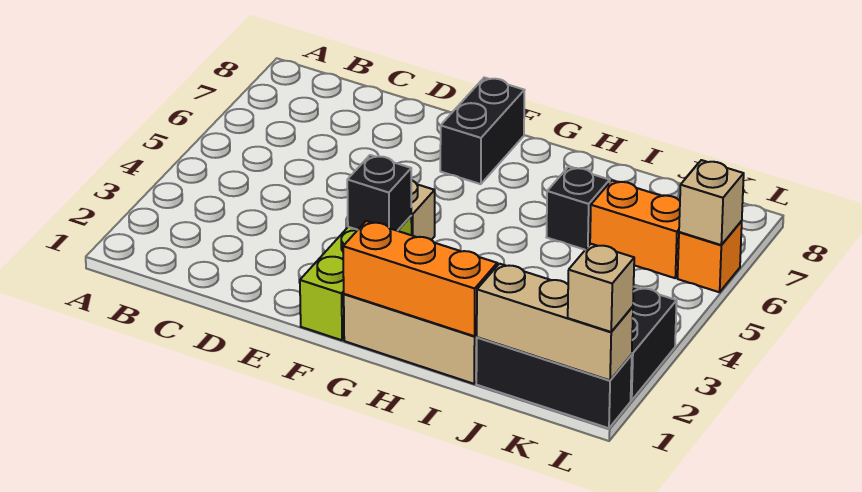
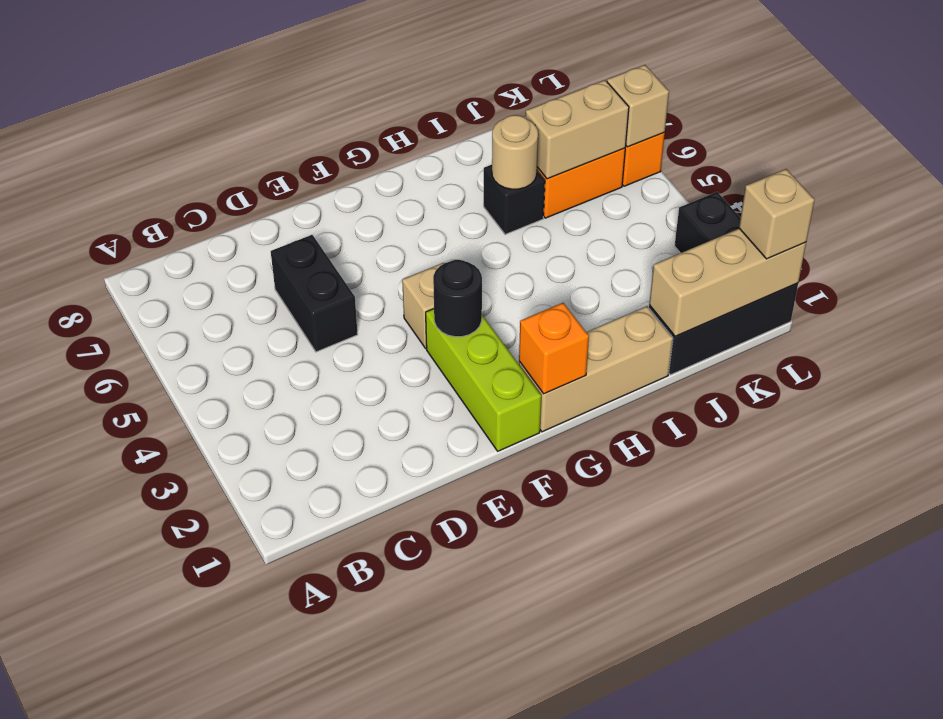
black 1x1 brick [347,155,411,231] -> black 1x1 round brick [433,260,482,337]
black 1x2 brick [440,77,524,184] -> black 1x2 brick moved to [271,235,358,352]
orange 1x3 brick [343,221,497,336] -> orange 1x1 brick [519,303,589,394]
none -> tan 1x1 round brick [492,115,538,189]
none -> tan 1x2 brick [526,80,629,179]

